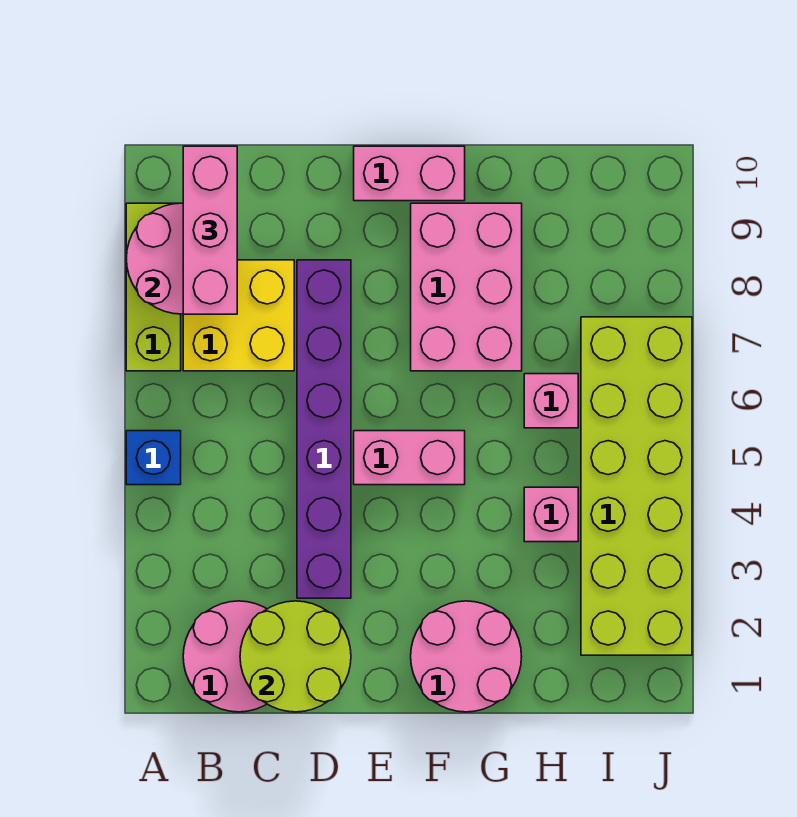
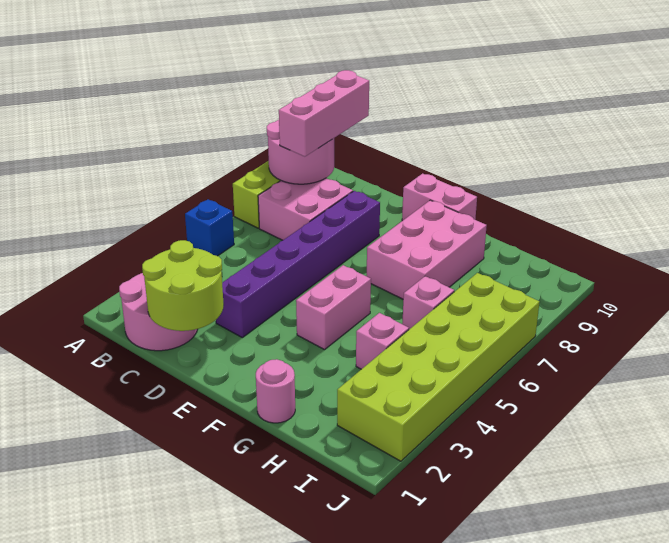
yellow 2x2 brick [183,260,294,371] -> pink 2x2 brick [258,178,353,240]
pink 1x2 brick [354,431,465,485] -> pink 1x2 brick turned to [296,265,371,350]
pink 2x2 round brick [411,601,522,712] -> pink 1x1 round brick [256,359,295,423]

